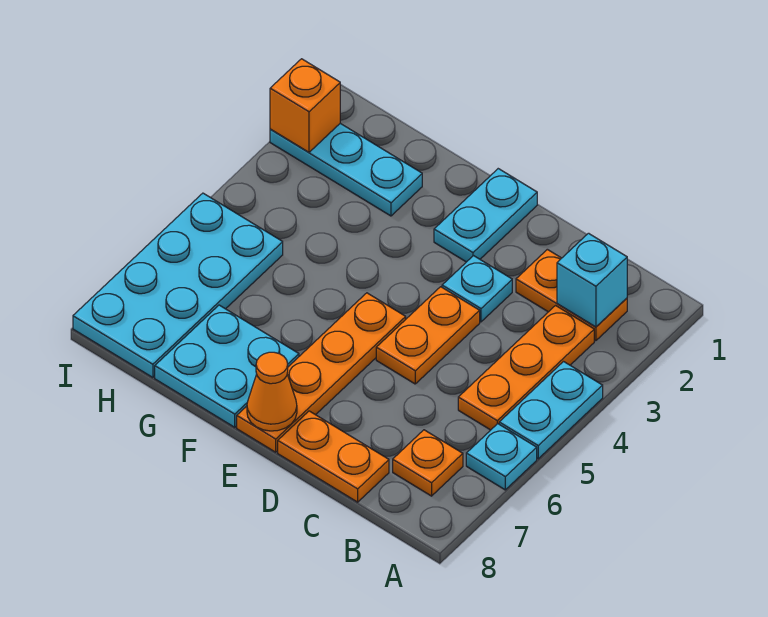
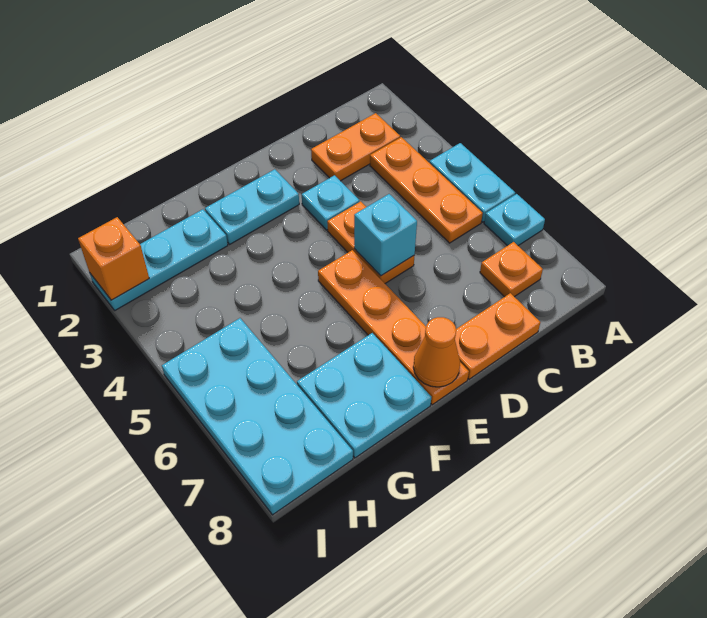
cyan 1x1 brick [557,233,627,327] -> cyan 1x1 brick moved to [354,194,417,276]
cyan 1x2 plate [434,169,537,262] -> cyan 1x2 plate turned to [205,169,299,244]

